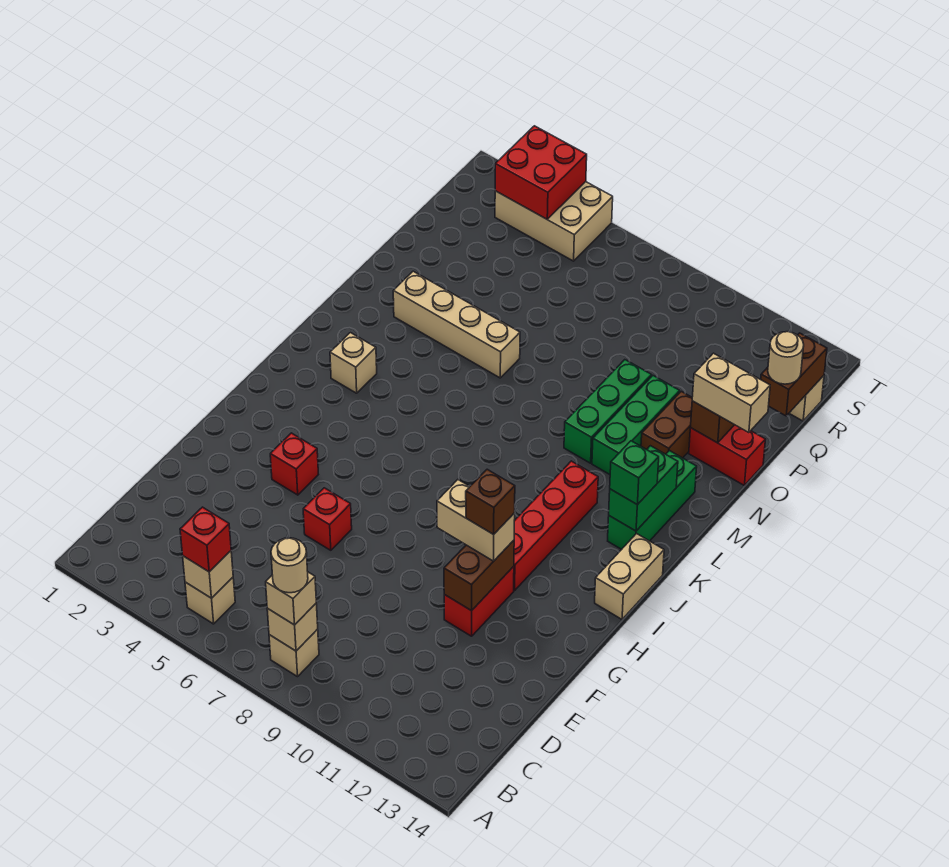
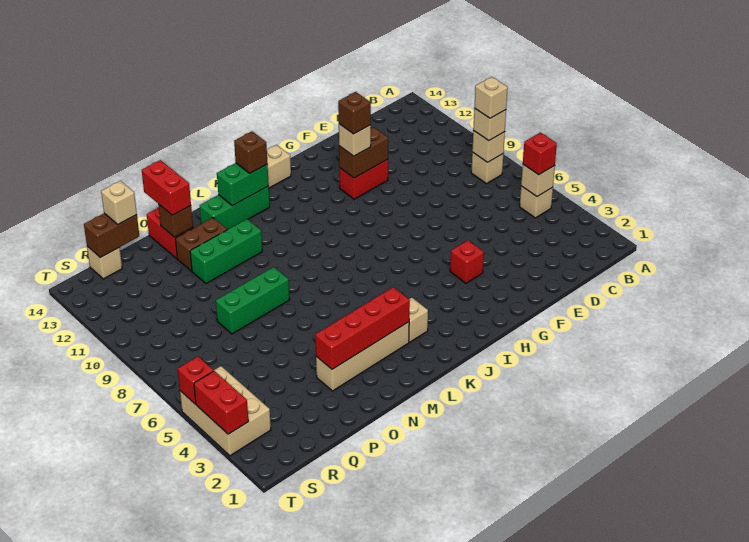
tan 1x1 round brick [271,538,308,593] -> tan 1x1 brick [474,77,508,118]
red 1x1 brick [303,488,352,550] -> red 1x1 brick moved to [178,357,214,404]
tan 1x2 brick [437,480,515,561] -> tan 1x1 brick [339,124,371,156]
red 1x4 brick [514,461,598,591] -> red 1x4 brick moved to [315,287,410,369]
green 1x1 brick [610,441,659,505] -> brown 1x1 brick [234,131,268,173]
green 1x3 brick [564,360,651,463] -> green 1x3 brick moved to [216,267,289,334]
tan 1x4 brick [393,271,520,378] -> tan 1x4 brick turned to [316,322,409,391]
tan 1x2 brick [692,353,770,433] -> red 1x2 brick [142,160,191,215]
tan 1x1 round brick [768,332,804,384] -> tan 1x1 brick [101,181,137,224]
red 2x2 brick [495,126,587,219] -> red 1x2 brick [194,371,249,434]

